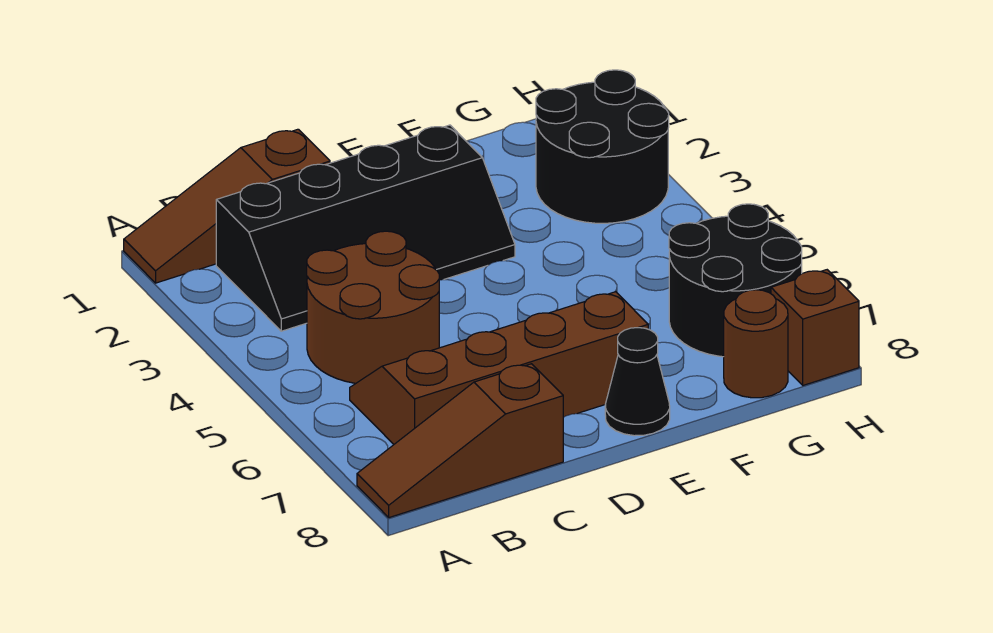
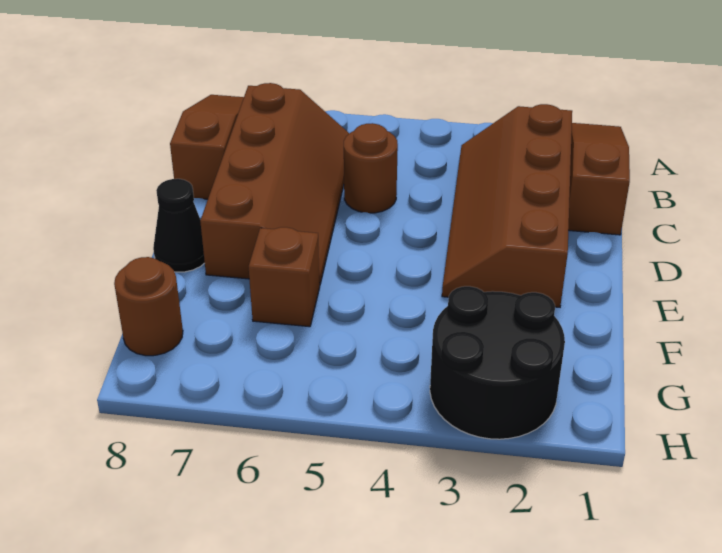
black 2x4 slope [216,125,515,331] -> brown 2x4 slope [442,104,572,307]
brown 2x2 round brick [307,231,439,383] -> brown 1x1 round brick [344,123,398,213]
black 2x2 round brick [669,204,802,357] -> none
brown 1x1 brick [771,270,859,385] -> brown 1x1 brick moved to [249,227,320,327]

